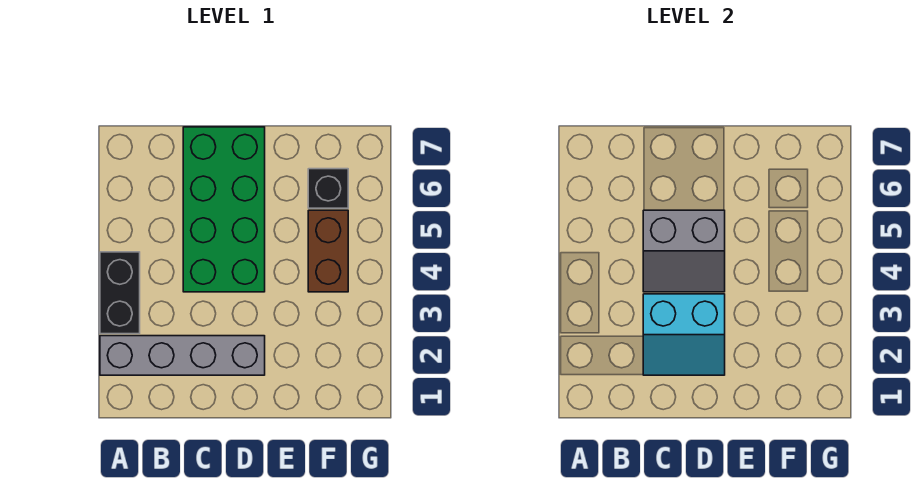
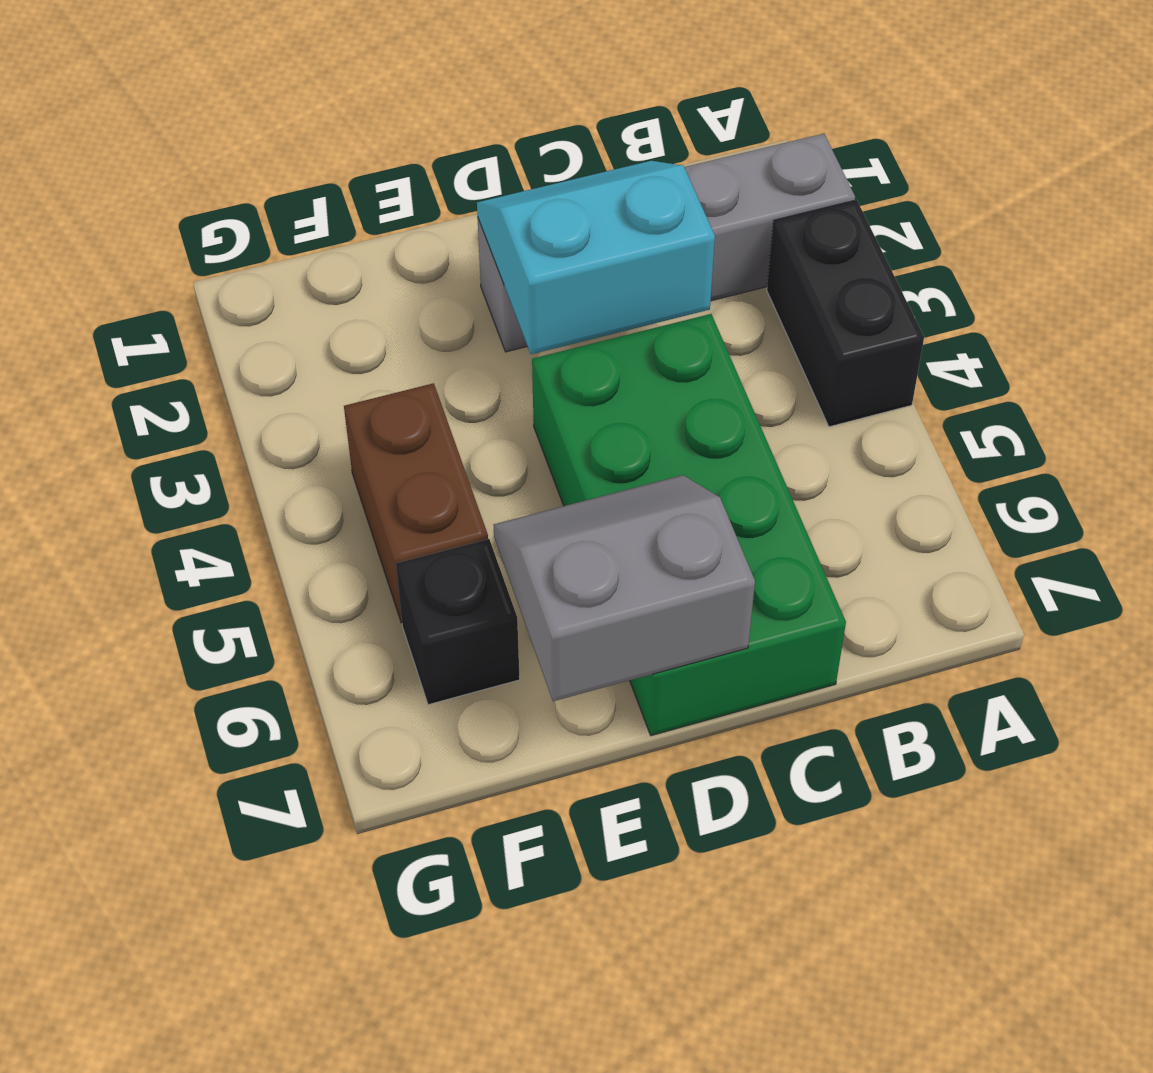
grey 2x2 slope [643,210,725,292] -> grey 2x2 slope moved to [493,475,755,701]

